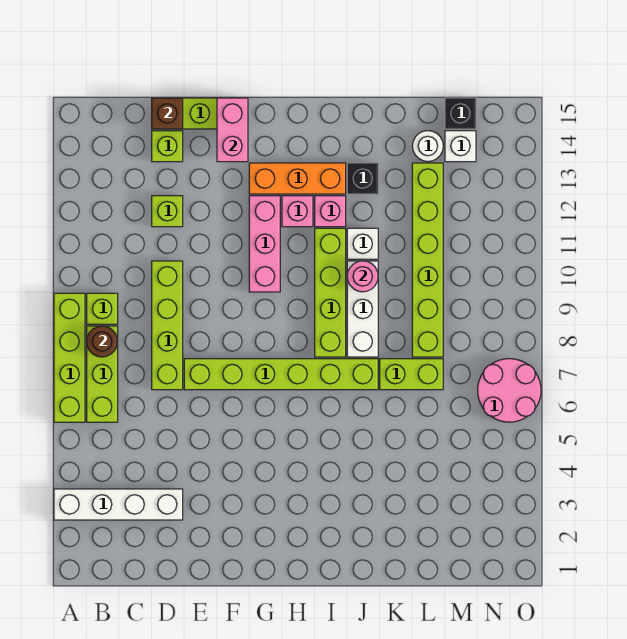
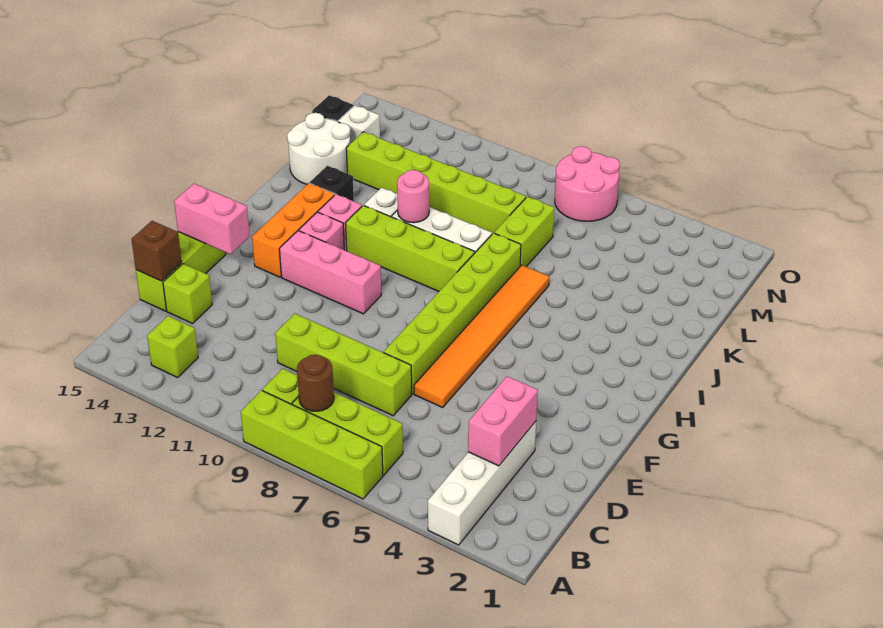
none -> pink 1x2 brick [468,376,538,466]
lime 1x1 brick [152,196,183,227] -> lime 1x1 brick moved to [147,316,198,377]
none -> orange 1x6 tile [414,265,549,407]
white 1x1 round brick [412,131,443,162] -> white 2x2 round brick [287,113,351,184]

